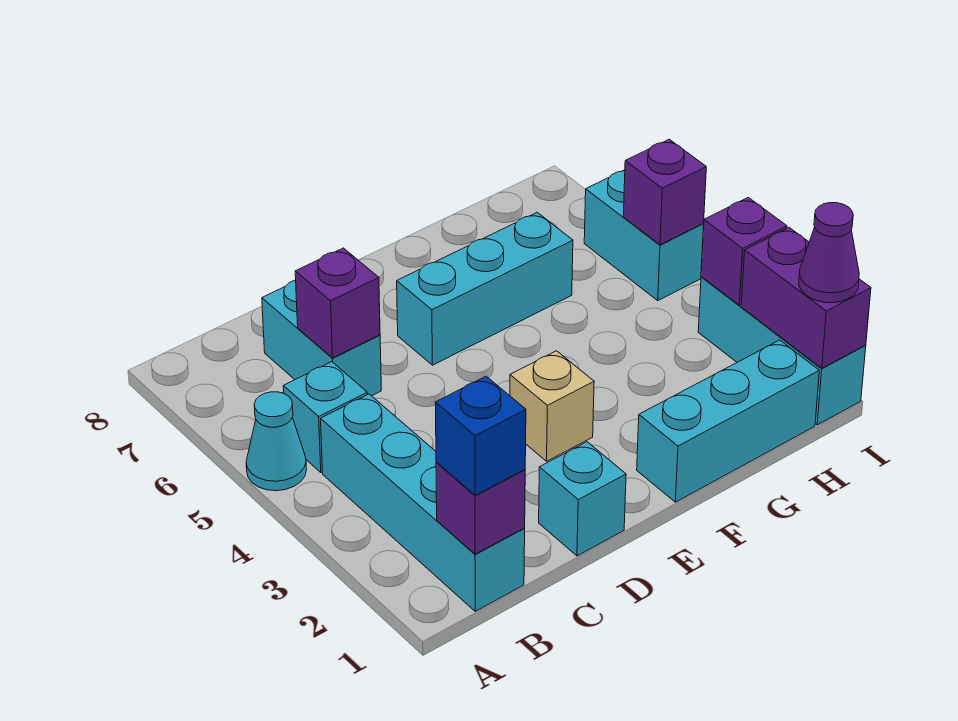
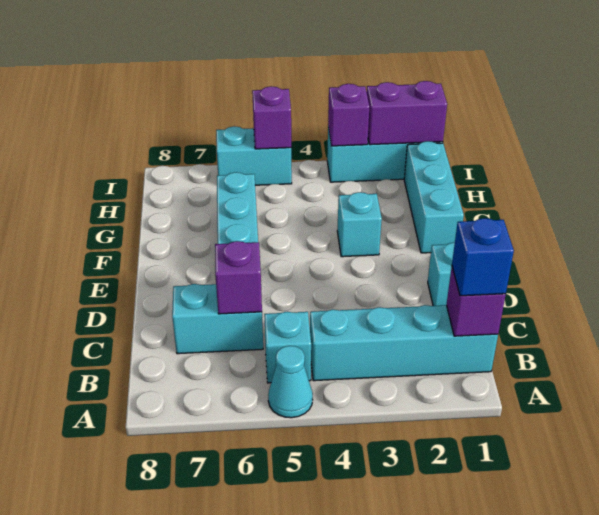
tan 1x1 brick [510,351,594,461] -> none
none -> cyan 1x1 brick [337,192,382,257]
purple 1x1 cone [799,203,859,303] -> none

